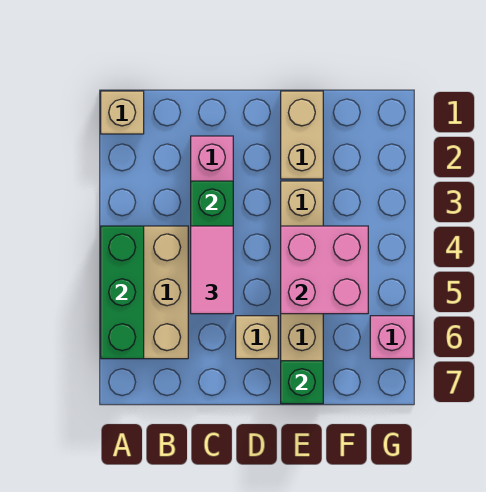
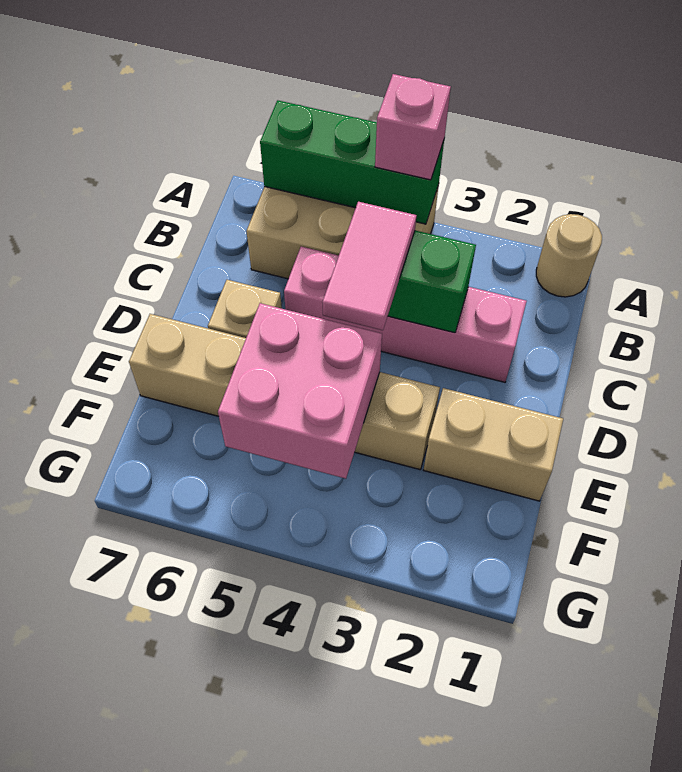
tan 1x1 brick [101,91,144,134] -> tan 1x1 round brick [536,214,602,297]
pink 1x2 tile [191,226,233,314] -> pink 1x2 tile turned to [322,202,416,330]
green 1x1 brick [281,361,323,404] -> none
pink 1x1 brick [370,316,413,359] -> pink 1x1 brick moved to [375,74,451,180]

